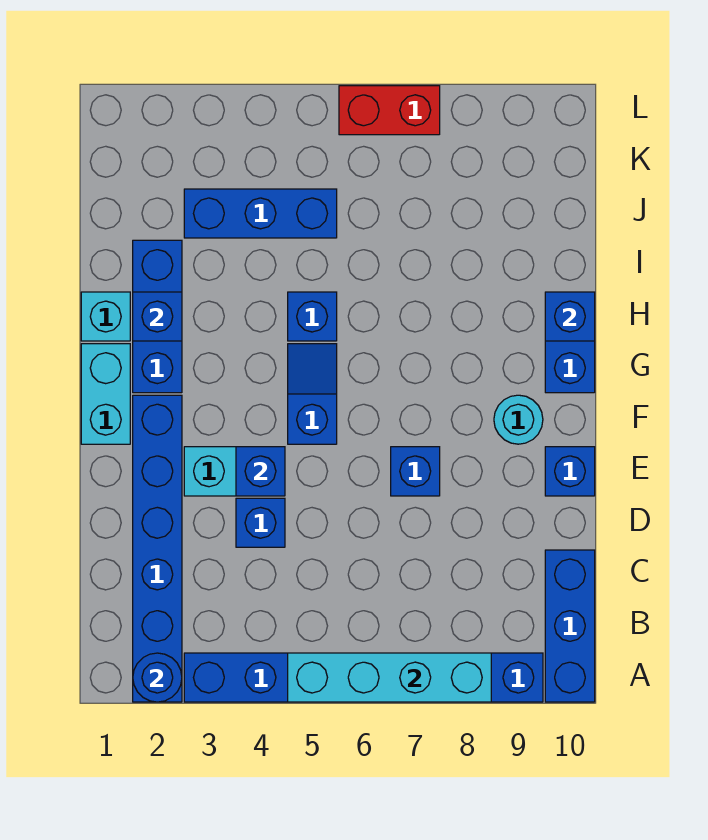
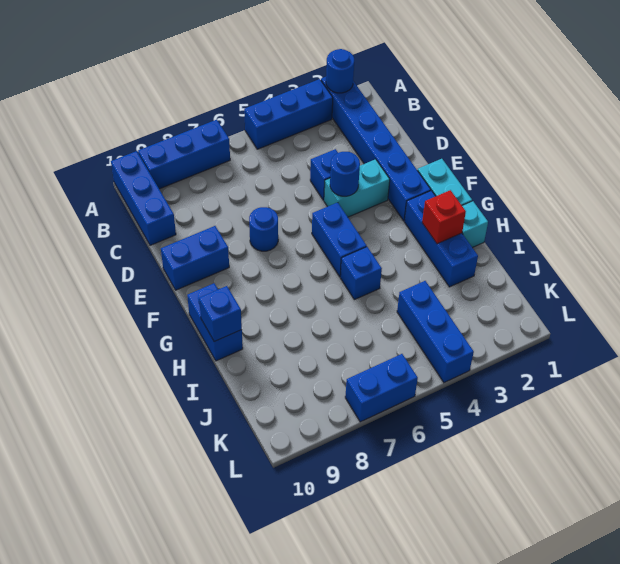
cyan 1x4 brick [288,653,491,702] -> none
blue 1x1 brick [236,447,285,496] -> blue 1x1 round brick [330,152,360,196]
blue 1x1 brick [391,447,440,496] -> blue 1x1 round brick [249,207,278,251]
blue 1x1 brick [545,447,595,496] -> blue 1x2 brick [161,226,229,290]
blue 1x2 slope [288,344,337,444] -> blue 1x2 brick [312,202,367,277]
cyan 1x1 round brick [494,395,543,444] -> none
blue 1x1 brick [133,292,182,341] -> red 1x1 brick [422,190,466,244]
blue 1x3 brick [184,189,337,238] -> blue 1x3 brick turned to [397,281,474,383]
red 1x2 brick [339,86,440,135] -> blue 1x2 brick [345,354,418,422]

